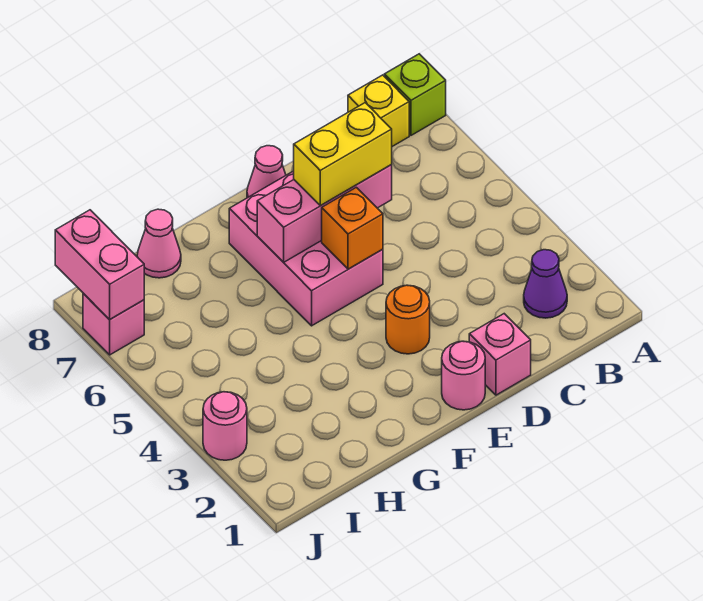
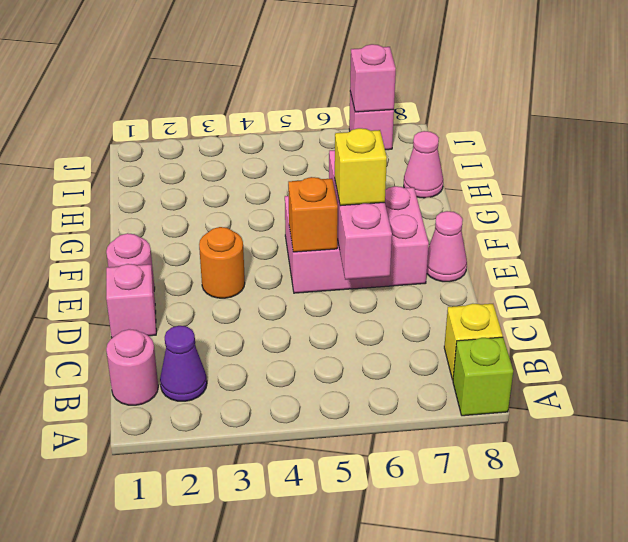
yellow 1x2 brick [294,103,392,206] -> yellow 1x1 brick [335,128,387,206]
pink 1x1 round brick [203,392,247,460] -> pink 1x1 round brick moved to [106,329,158,405]
pink 1x2 brick [55,210,144,320] -> pink 1x1 brick [350,44,396,112]

